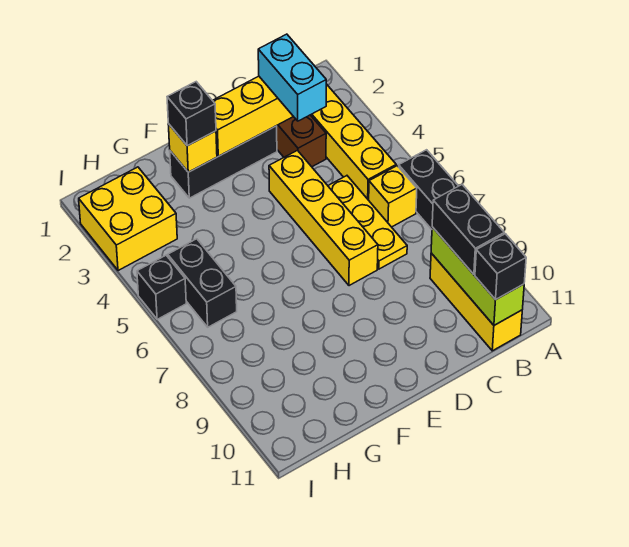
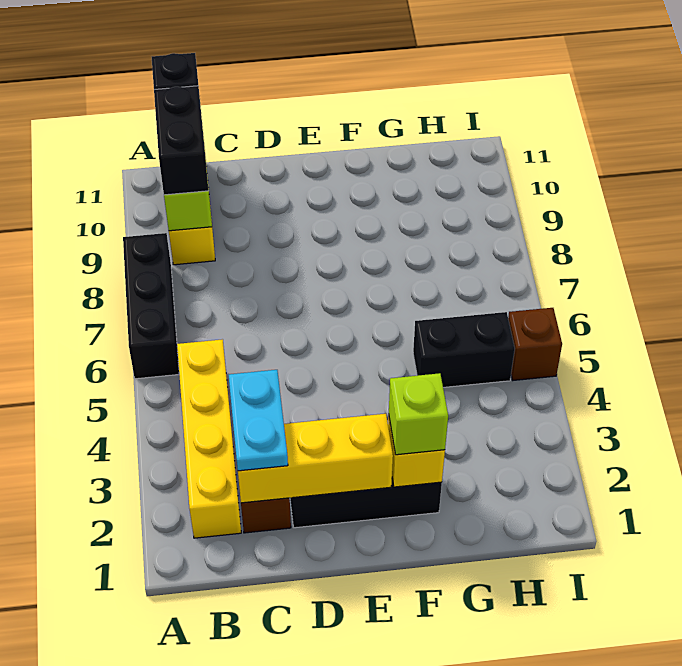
yellow 1x1 brick [369,166,417,227] -> none
cyan 1x2 brick [258,34,326,121] -> cyan 1x2 plate [229,370,288,471]
yellow 1x3 plate [328,176,407,269] -> none
yellow 1x4 brick [269,150,378,286] -> none
black 1x1 brick [167,82,216,146] -> lime 1x1 brick [389,373,448,455]
yellow 2x2 brick [79,167,177,271] -> none
black 1x2 brick [168,239,237,327] -> black 1x2 brick turned to [413,312,515,387]
black 1x1 brick [137,255,186,319] -> brown 1x1 brick [508,308,562,380]

